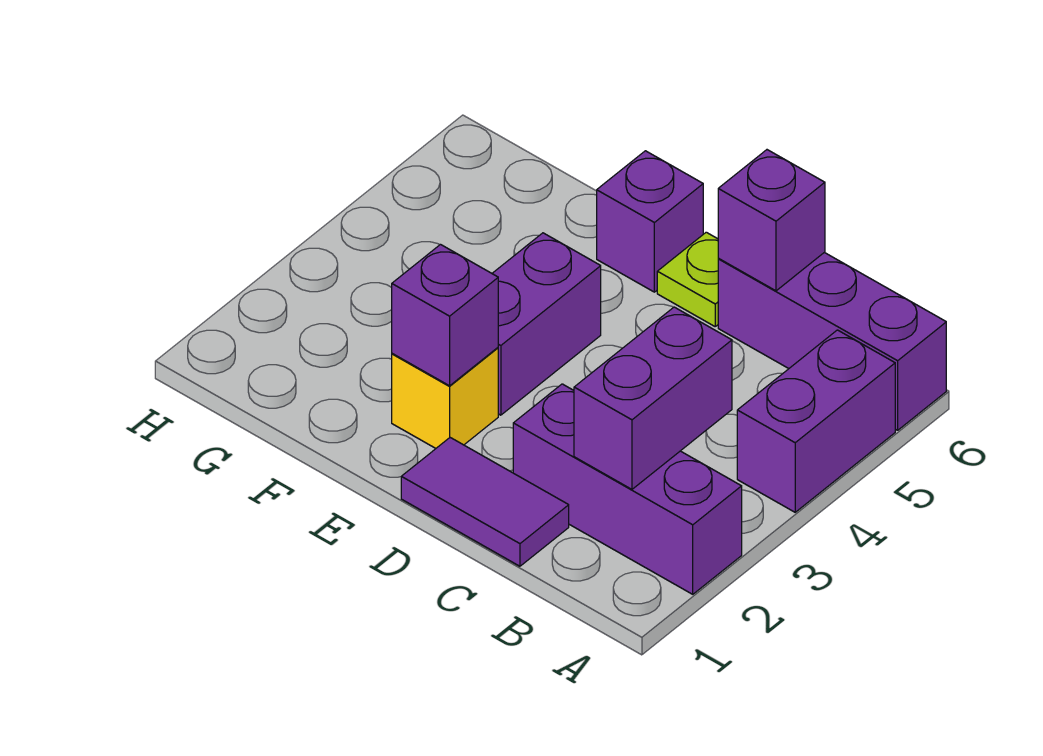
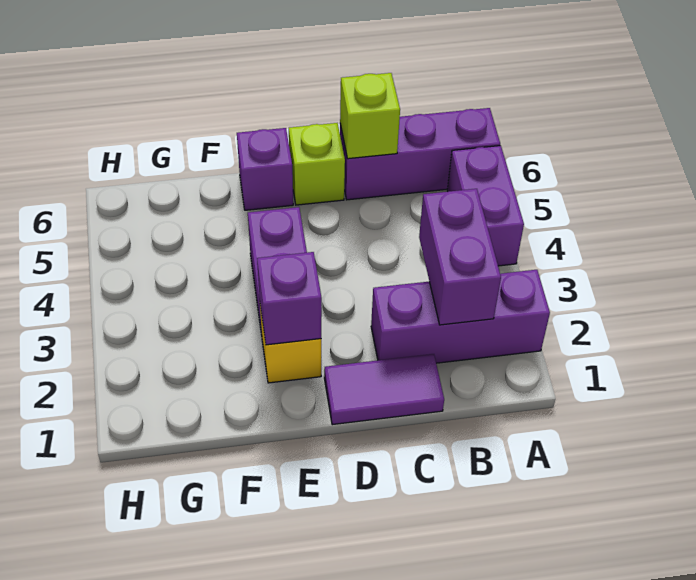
purple 1x1 brick [718,150,825,291] -> lime 1x1 brick [340,73,400,159]
lime 1x1 plate [657,232,719,326] -> lime 1x1 brick [289,123,345,205]

